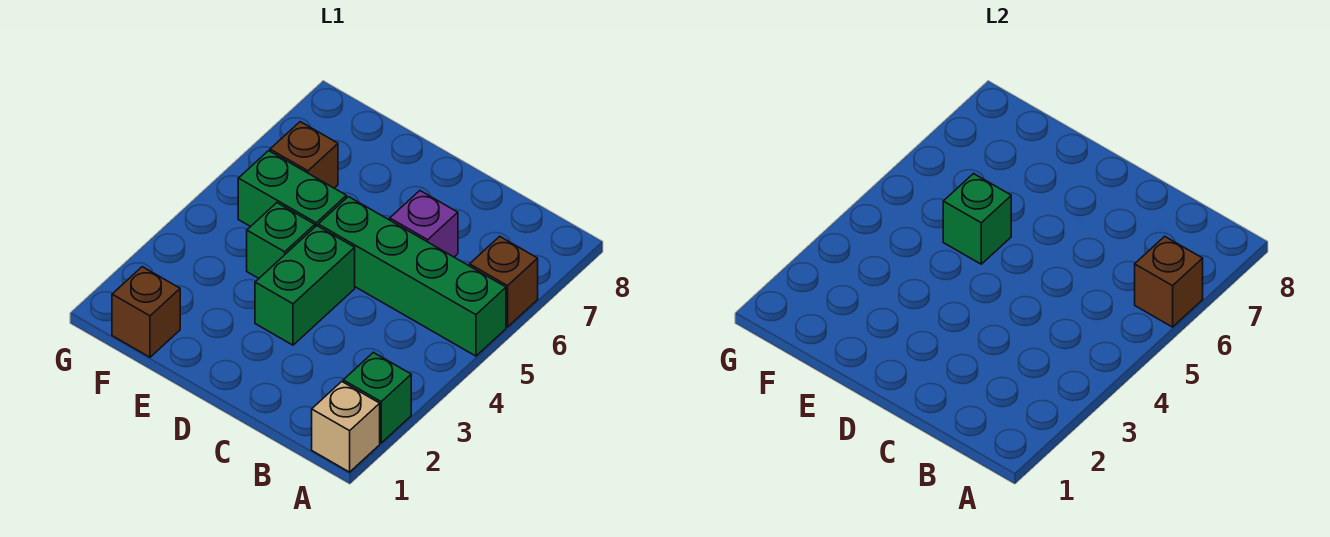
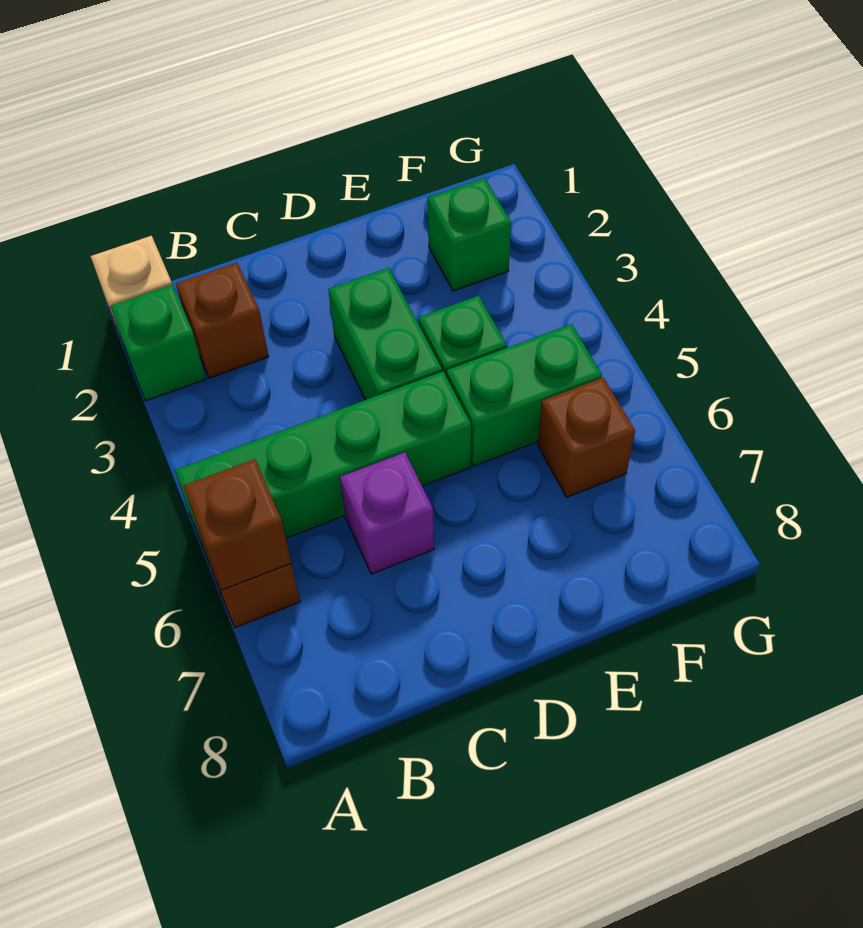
green 1x1 brick [943,174,1011,264] -> green 1x1 brick moved to [427,178,511,291]
brown 1x1 brick [112,267,180,357] -> brown 1x1 brick moved to [176,263,269,378]

